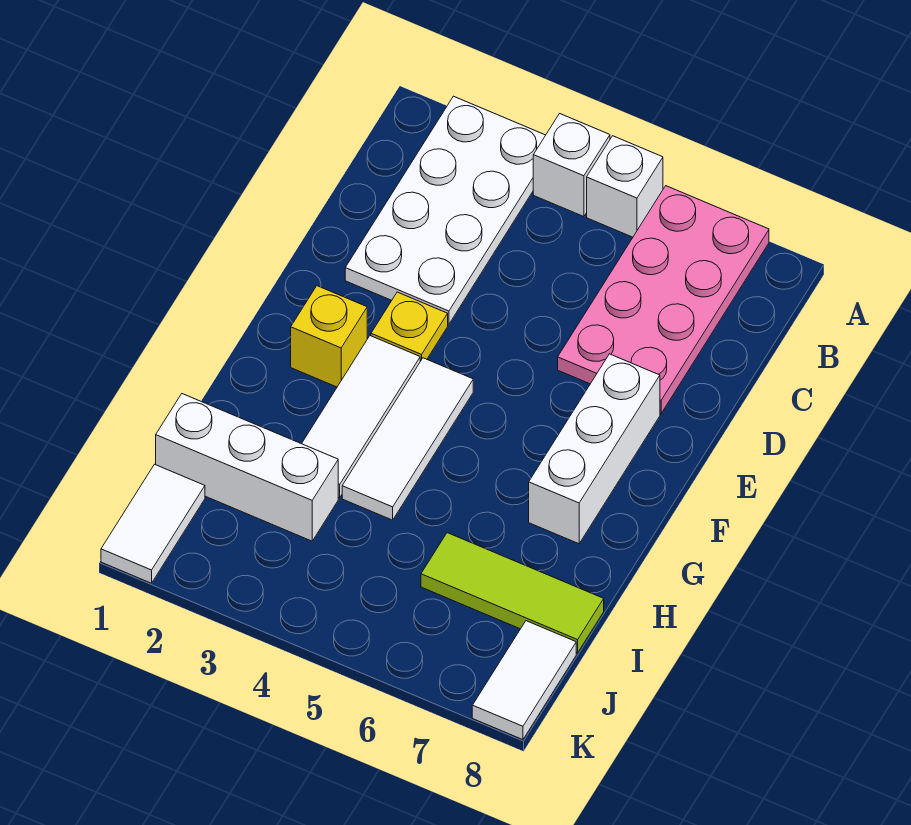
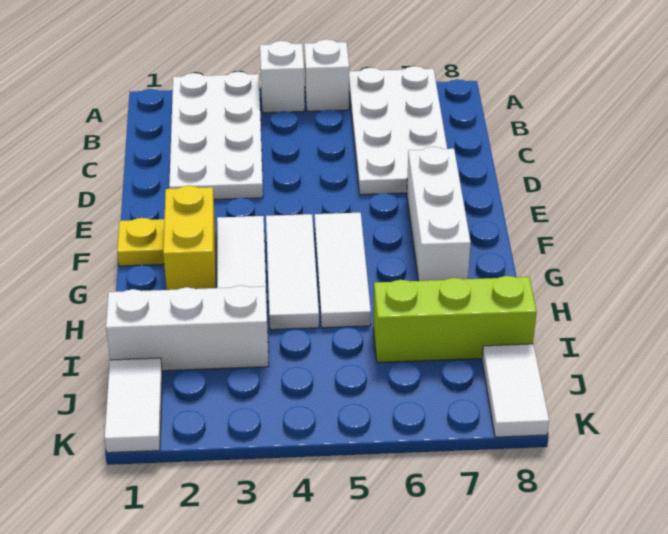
pink 2x4 plate [558,186,769,414] -> white 2x4 plate [349,66,447,195]
yellow 1x1 plate [371,292,448,361] -> yellow 1x1 plate moved to [117,218,164,266]
yellow 1x1 brick [291,286,367,387] -> yellow 1x2 brick [163,186,216,290]
none -> white 1x3 tile [315,213,371,328]
lime 1x3 tile [421,533,604,653] -> lime 1x3 brick [373,276,537,363]

